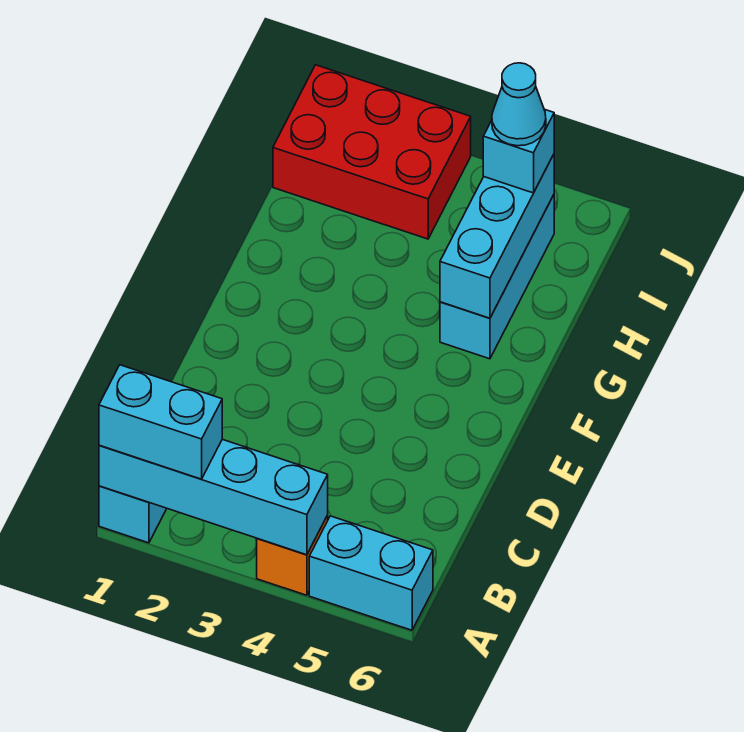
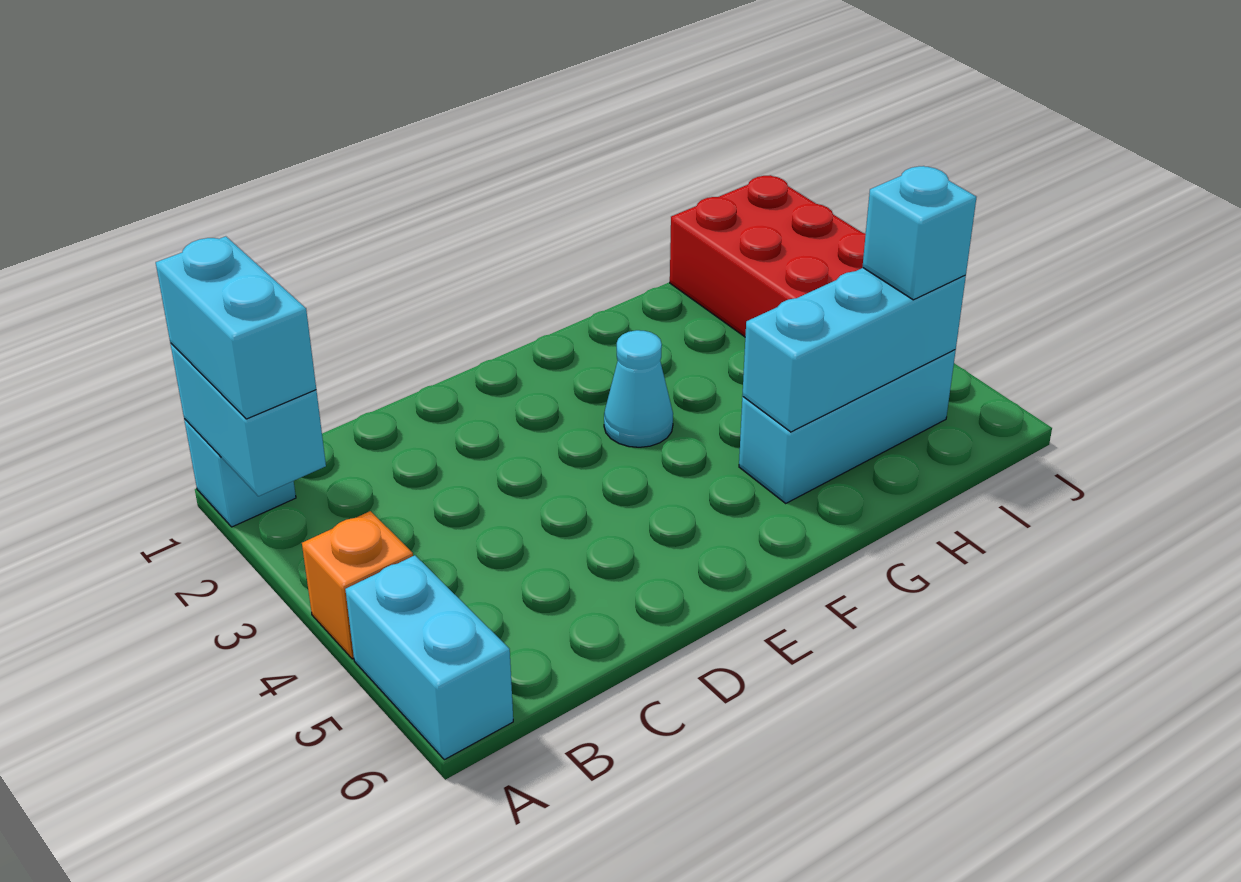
cyan 1x4 brick [99,439,328,555] -> cyan 1x2 brick [170,343,326,496]
cyan 1x1 cone [492,63,546,146] -> cyan 1x1 cone moved to [604,330,673,447]

